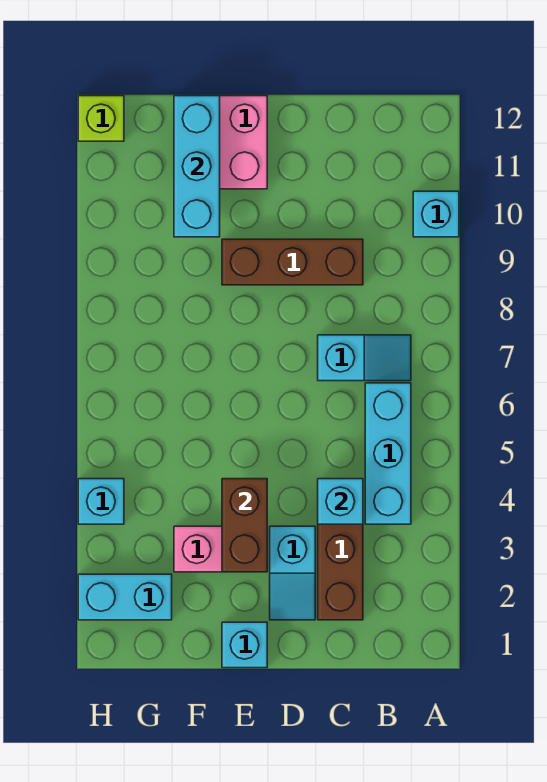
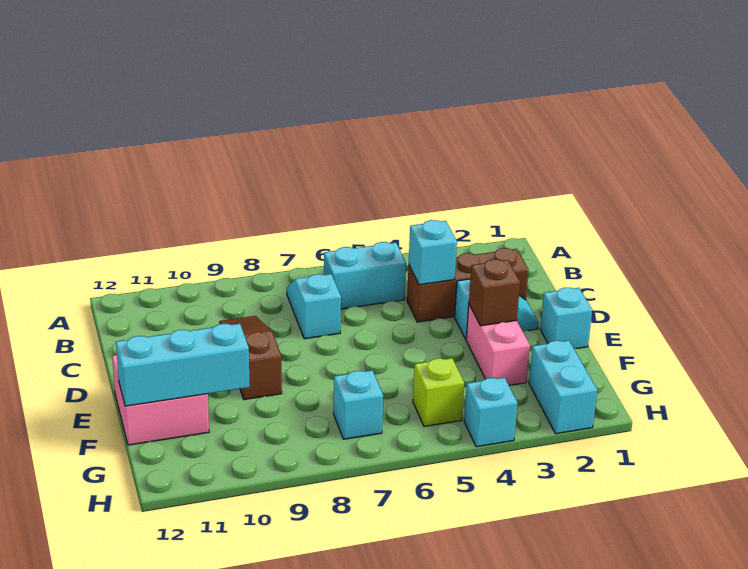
cyan 1x1 brick [413,191,459,237] -> cyan 1x1 brick moved to [334,370,383,439]
cyan 1x3 brick [365,383,411,524] -> cyan 1x2 brick [324,242,406,309]
brown 1x3 brick [222,239,363,285] -> brown 1x3 slope [219,316,282,400]
brown 1x2 brick [222,479,267,572] -> brown 1x1 brick [469,260,520,326]
lime 1x1 brick [78,96,124,141] -> lime 1x1 brick moved to [413,358,464,426]

